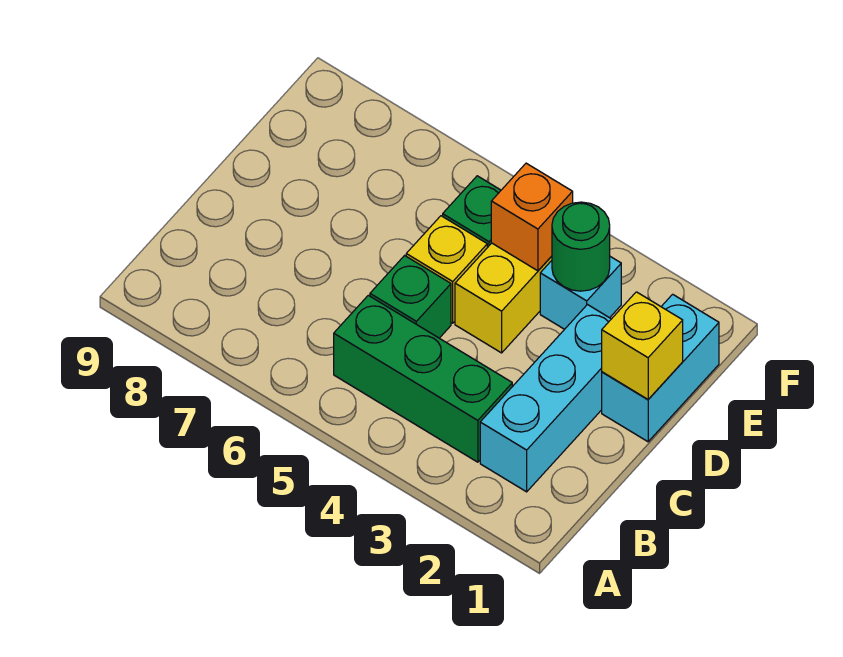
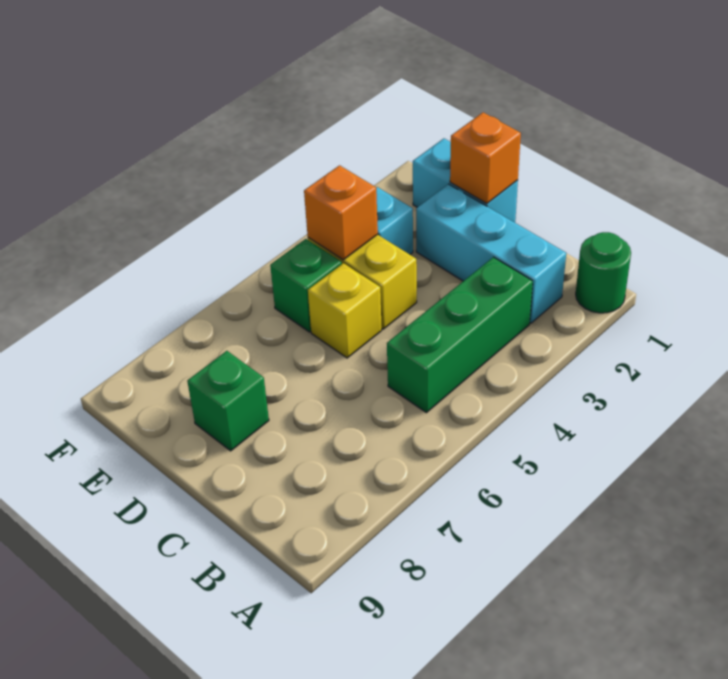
green 1x1 brick [370,256,451,338] -> green 1x1 brick moved to [187,351,269,451]
yellow 1x1 brick [602,292,683,399] -> orange 1x1 brick [450,112,521,204]
green 1x1 round brick [552,202,610,291] -> green 1x1 round brick moved to [576,232,631,313]

